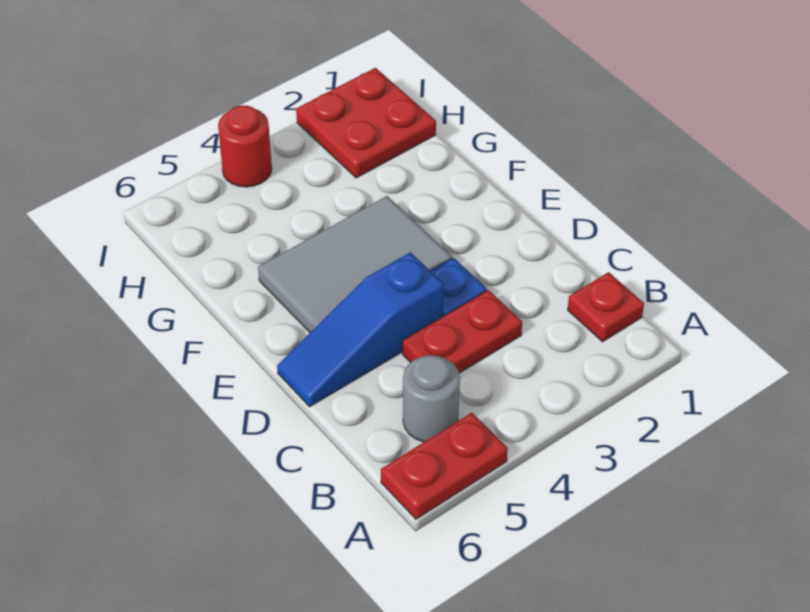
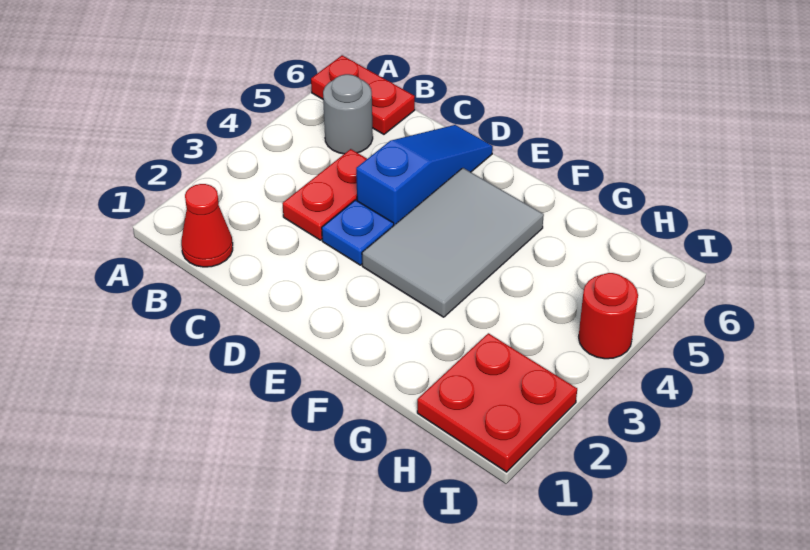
red 1x2 plate [381,413,508,519] -> red 1x2 plate turned to [311,55,415,134]
red 1x1 plate [568,272,644,342] -> red 1x1 cone [181,184,233,267]

